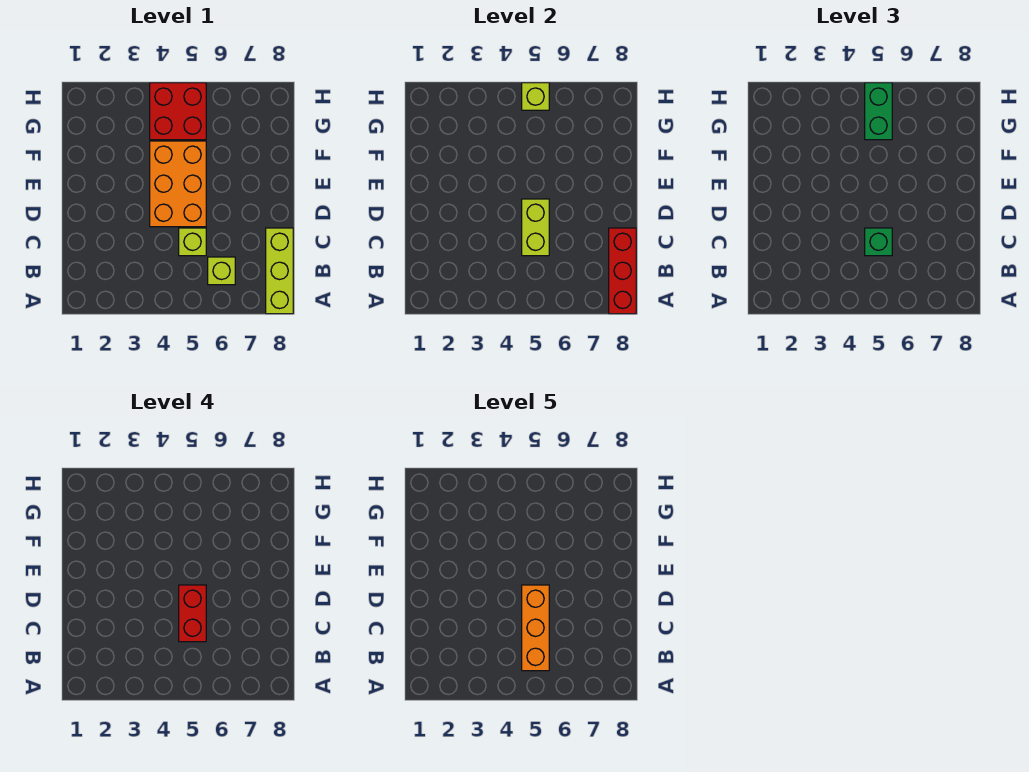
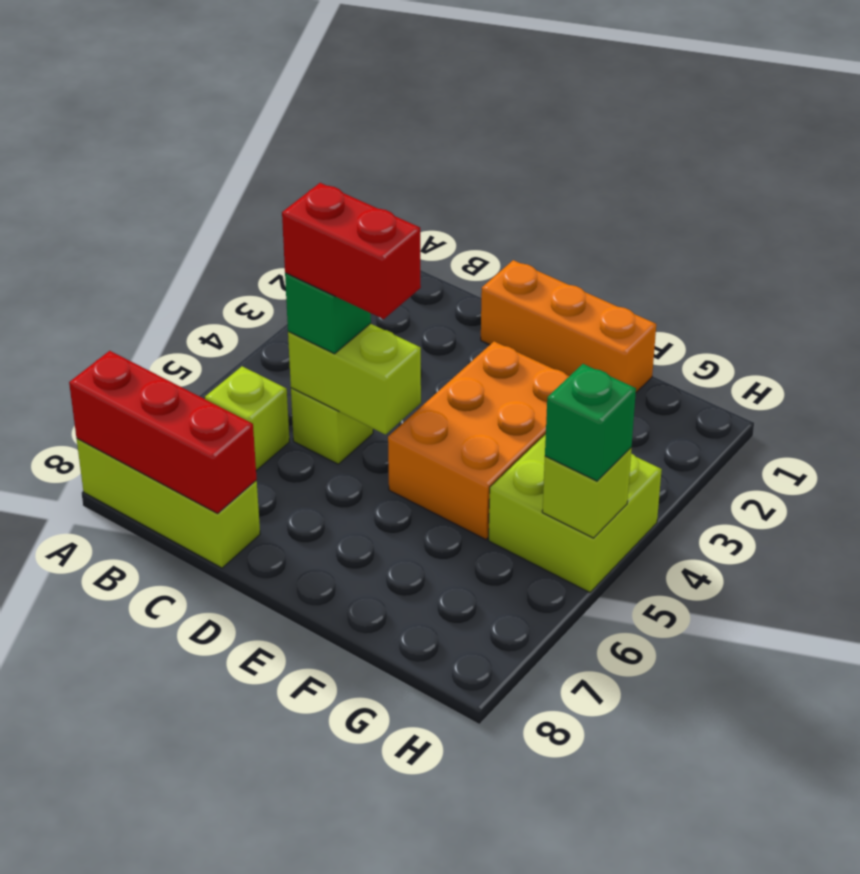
orange 1x3 brick [522,585,549,671] -> orange 1x3 brick moved to [481,260,656,392]
orange 2x3 brick [150,141,206,227] -> orange 2x3 brick turned to [388,341,569,539]
red 2x2 brick [150,83,206,140] -> lime 2x2 brick [489,434,662,592]
green 1x2 brick [865,83,892,140] -> green 1x1 brick [545,364,636,481]

